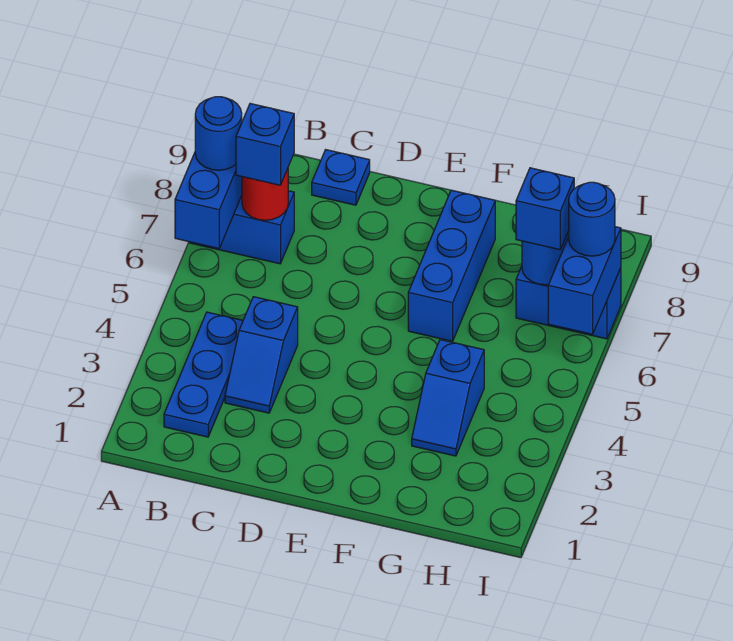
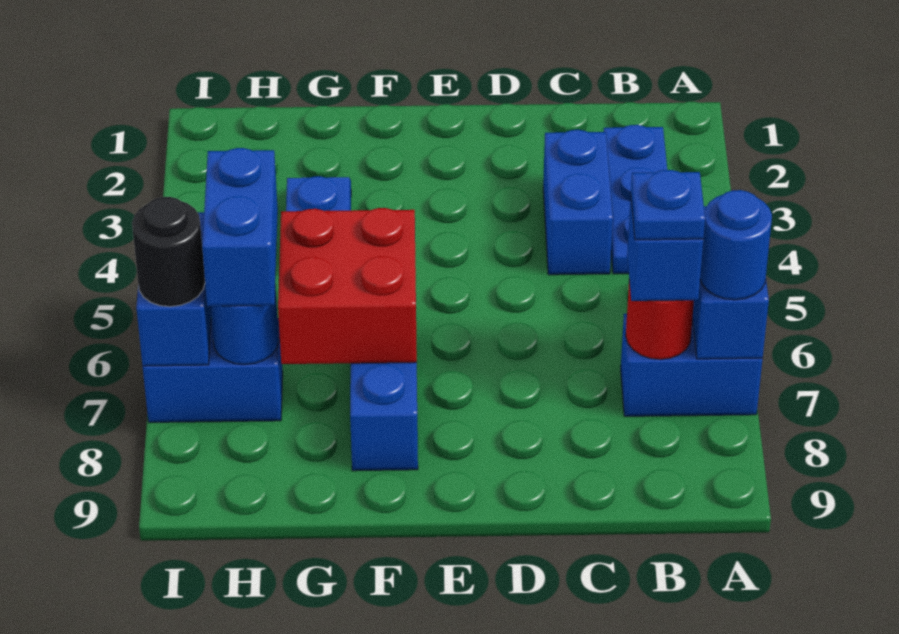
blue 1x2 slope [225,297,298,413] -> blue 1x2 brick [543,130,613,275]
blue 1x1 plate [312,150,370,205] -> blue 1x1 plate moved to [631,170,705,240]
none -> red 2x2 brick [278,208,417,364]
blue 1x1 brick [516,168,574,250] -> blue 1x2 brick [202,148,278,306]
blue 1x1 round brick [569,182,615,256] -> black 1x1 round brick [132,197,205,307]

